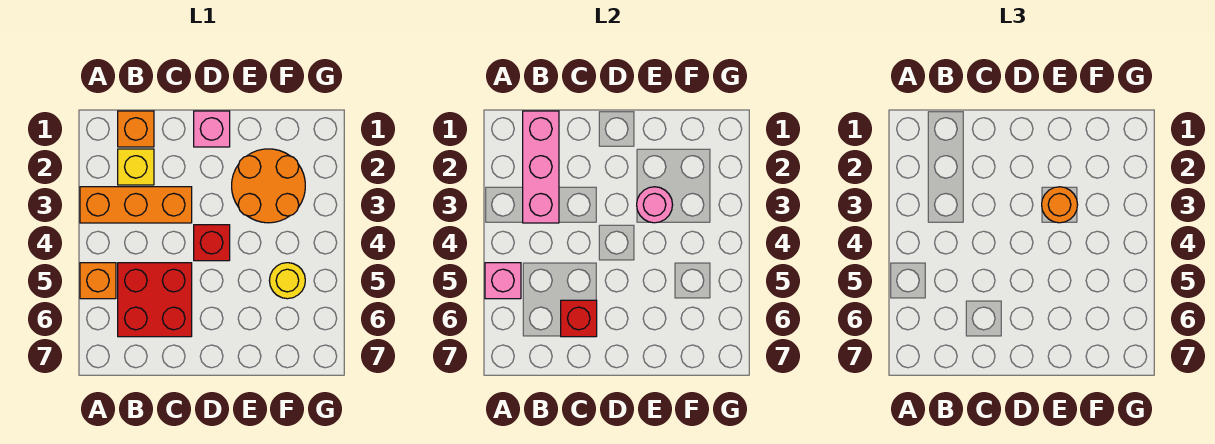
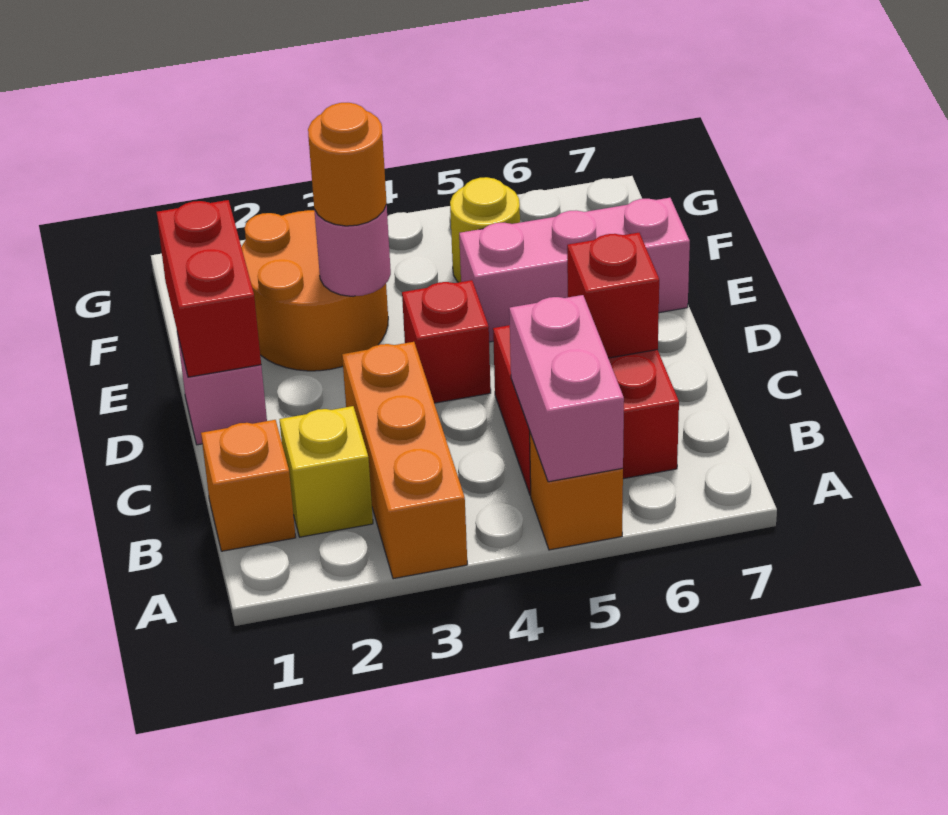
pink 1x1 brick [485,263,521,299] -> pink 1x2 brick [509,295,624,482]
pink 1x3 brick [523,111,559,223] -> pink 1x3 brick moved to [459,198,690,342]
none -> red 1x2 brick [157,200,261,377]

